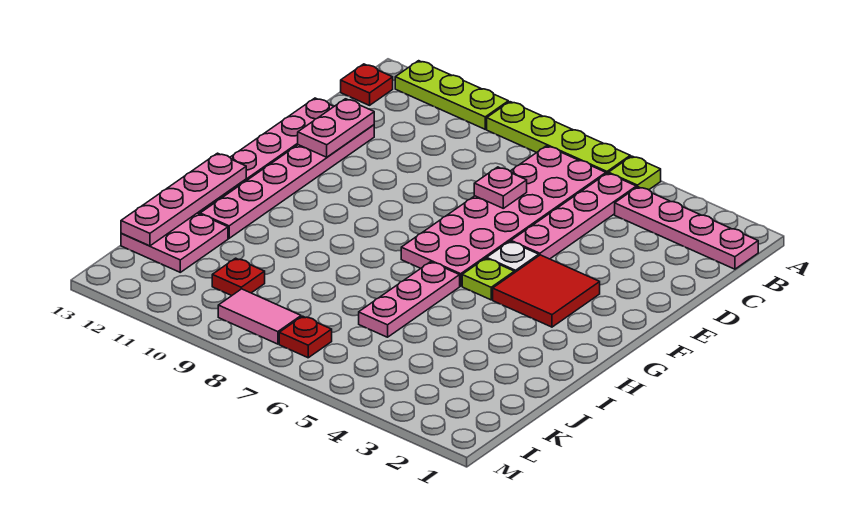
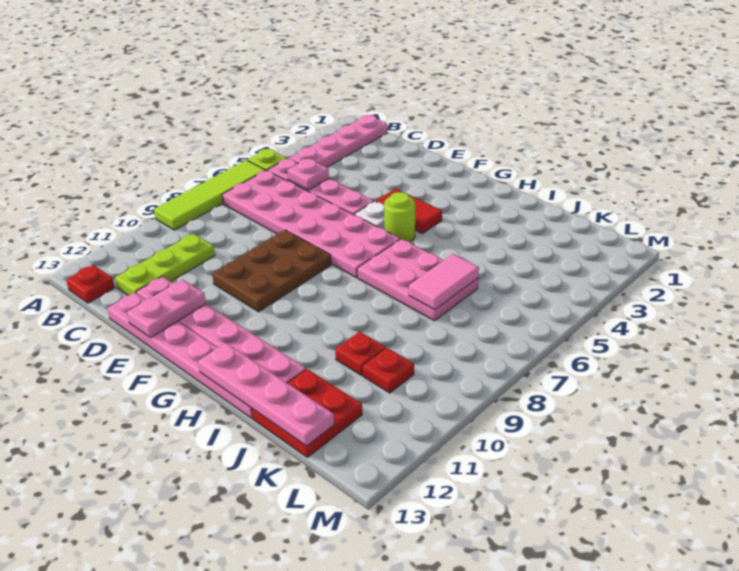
lime 1x4 plate [487,102,630,174] -> lime 1x4 tile [154,160,265,230]
lime 1x3 plate [395,61,508,129] -> lime 1x3 plate moved to [115,234,215,295]
pink 1x1 plate [474,167,527,208] -> pink 1x1 plate moved to [287,159,329,190]
pink 1x2 plate [298,99,374,157] -> pink 1x2 plate turned to [127,279,206,338]
none -> brown 2x3 plate [212,230,331,312]
red 2x2 tile [493,255,600,327] -> red 1x2 tile [376,188,442,233]
lime 1x1 plate [462,258,514,300] -> lime 1x1 round brick [384,192,415,242]
pink 1x3 plate [359,262,460,337] -> pink 2x3 plate [357,239,478,321]
pink 2x2 plate [121,213,228,272] -> red 2x2 plate [252,369,362,457]
red 1x1 plate [279,316,332,358] -> red 1x1 plate moved to [335,331,386,375]
pink 1x2 tile [218,289,301,344] -> pink 1x2 tile moved to [409,254,479,310]

